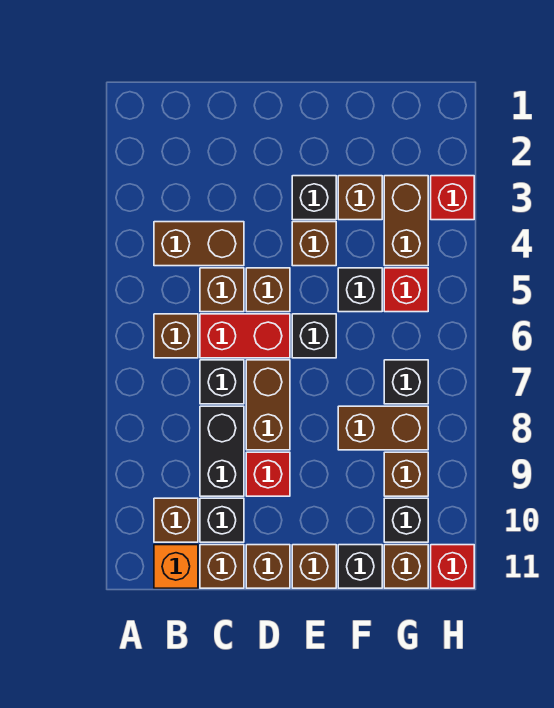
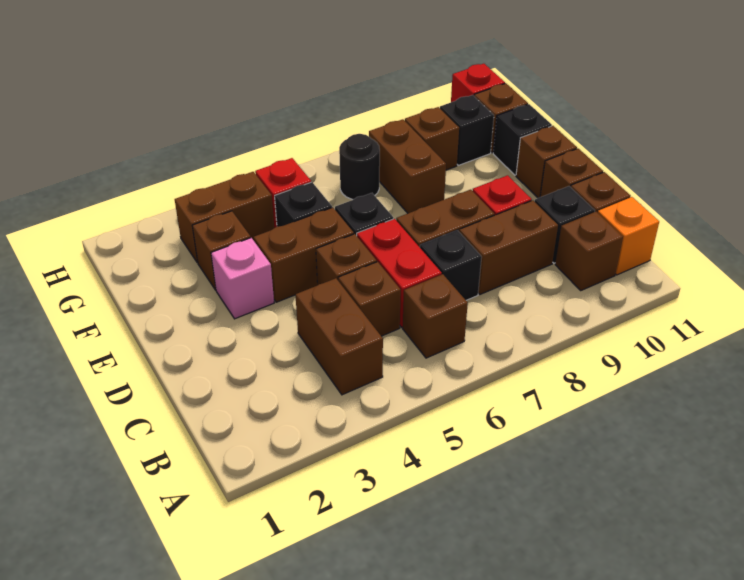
black 1x2 brick [200,406,244,496] -> brown 1x2 brick [459,200,558,294]
black 1x1 brick [292,176,336,220] -> pink 1x1 brick [211,238,274,319]
brown 1x1 brick [292,222,336,266] -> brown 1x2 brick [254,207,354,302]
black 1x1 brick [384,360,428,404] -> black 1x1 round brick [339,134,380,199]
red 1x1 brick [431,176,474,220] -> none

